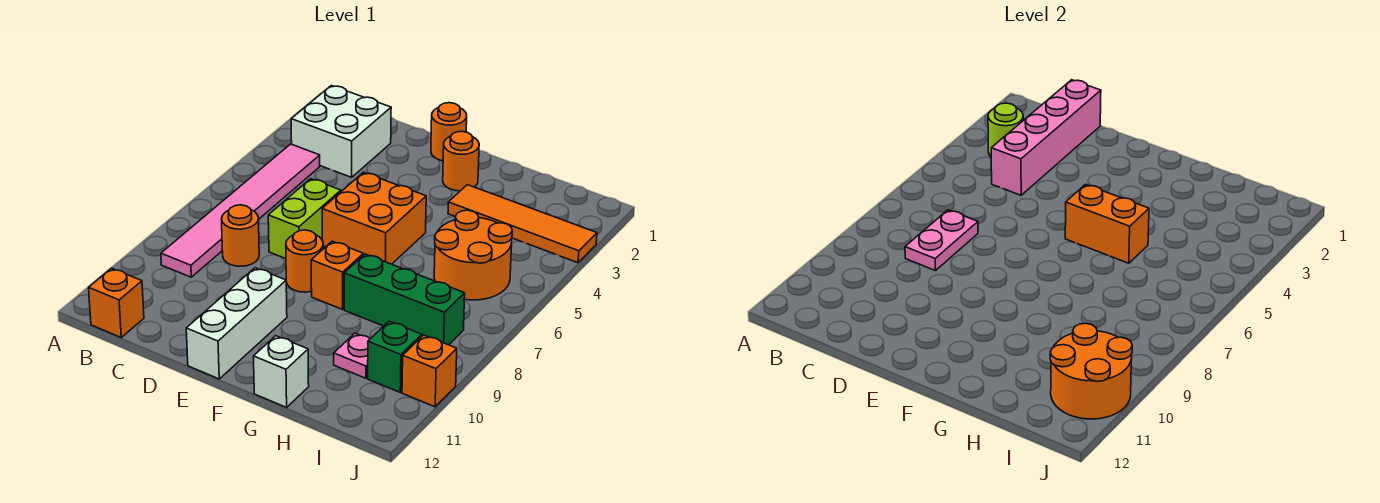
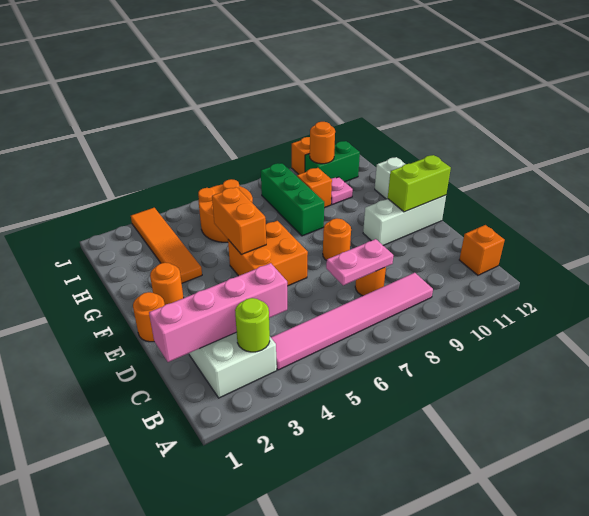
lime 1x2 brick [268,179,341,259] -> lime 1x2 brick moved to [388,155,451,212]
orange 1x1 brick [311,241,363,309] -> orange 1x1 brick moved to [297,168,332,208]
green 1x1 brick [368,321,422,392] -> green 1x2 brick [305,141,360,182]
orange 2x2 round brick [1050,323,1132,419] -> orange 1x1 round brick [310,122,335,164]

